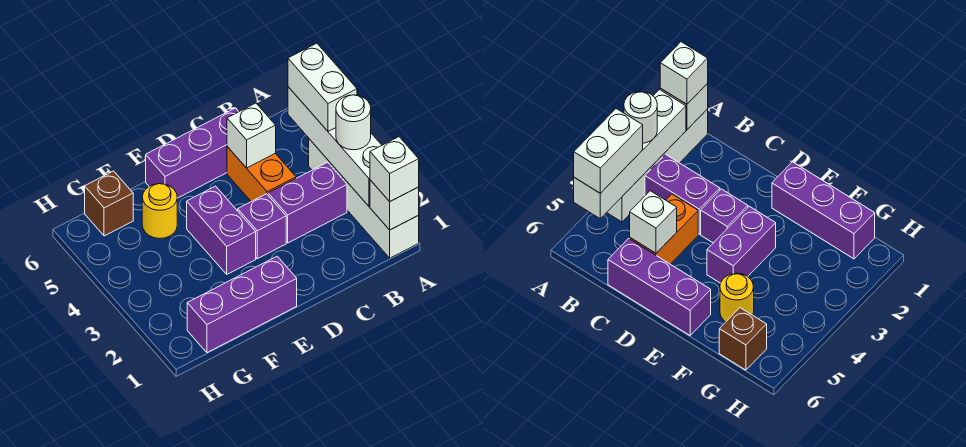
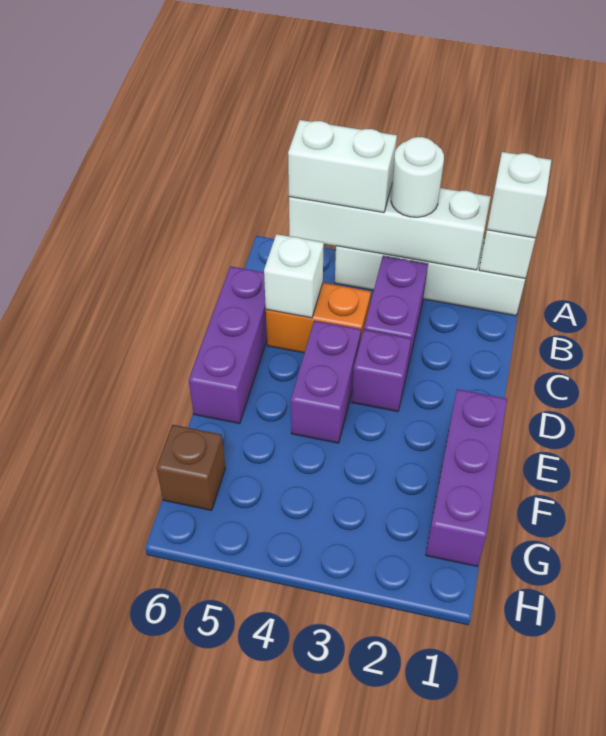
purple 1x2 brick [187,186,256,274] -> purple 1x2 brick turned to [291,321,361,443]
yellow 1x1 round brick [142,184,177,239] -> none

